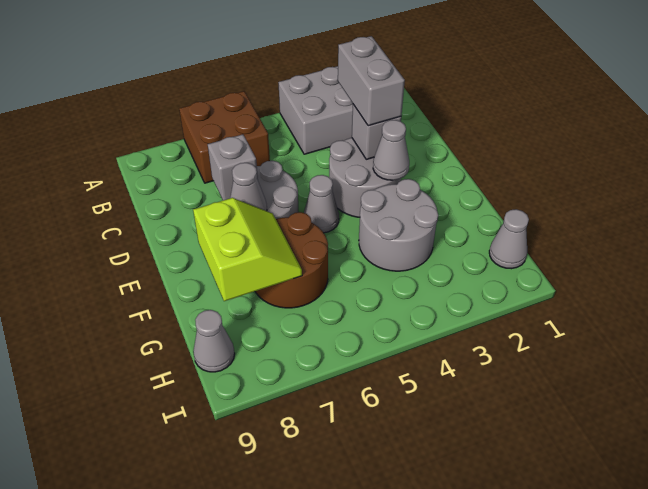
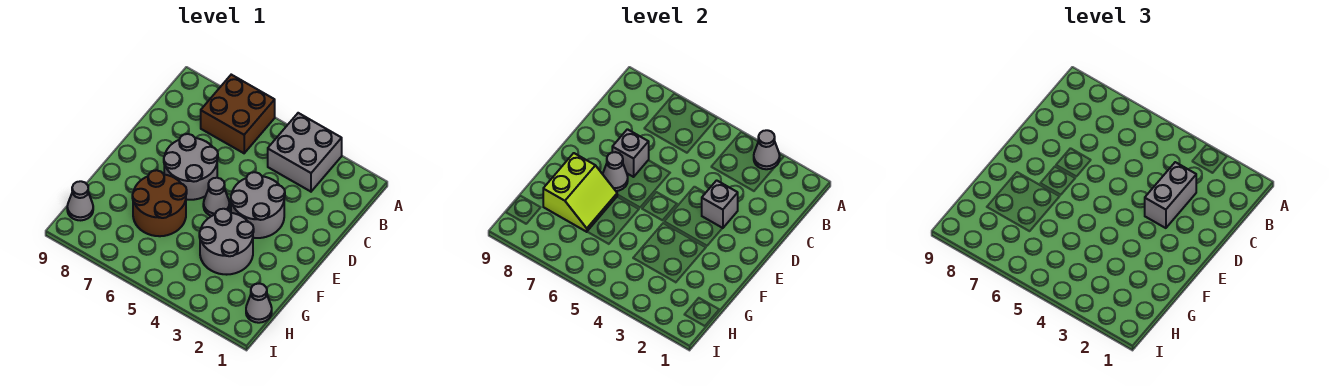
grey 1x1 cone [373,120,409,180] -> grey 1x1 cone moved to [754,130,780,169]

